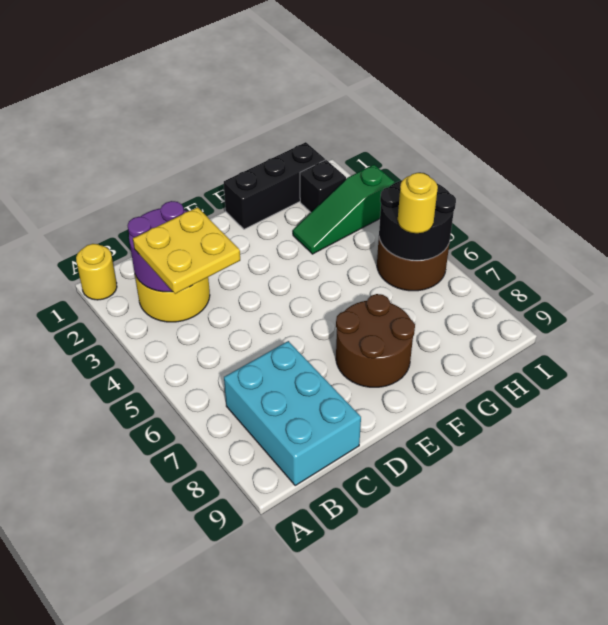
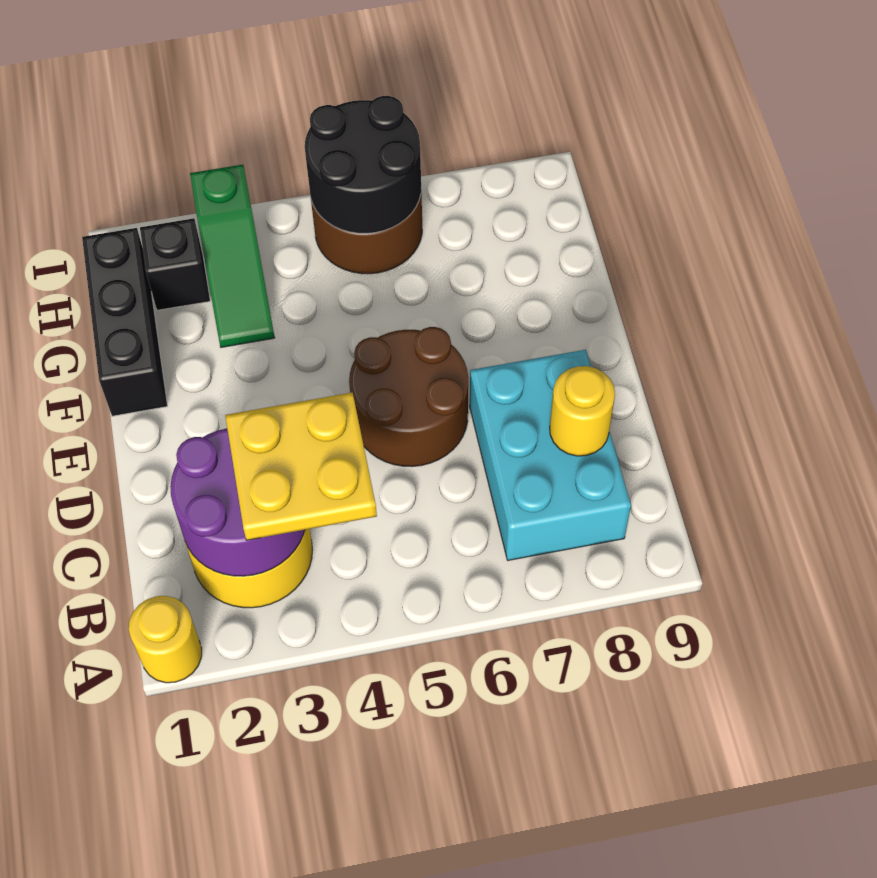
cyan 2x3 brick [224,341,361,485] -> cyan 2x3 brick turned to [470,350,631,560]
brown 2x2 round brick [336,294,415,387] -> brown 2x2 round brick moved to [349,327,468,467]
yellow 1x1 round brick [398,173,438,233] -> yellow 1x1 round brick moved to [550,366,615,456]

